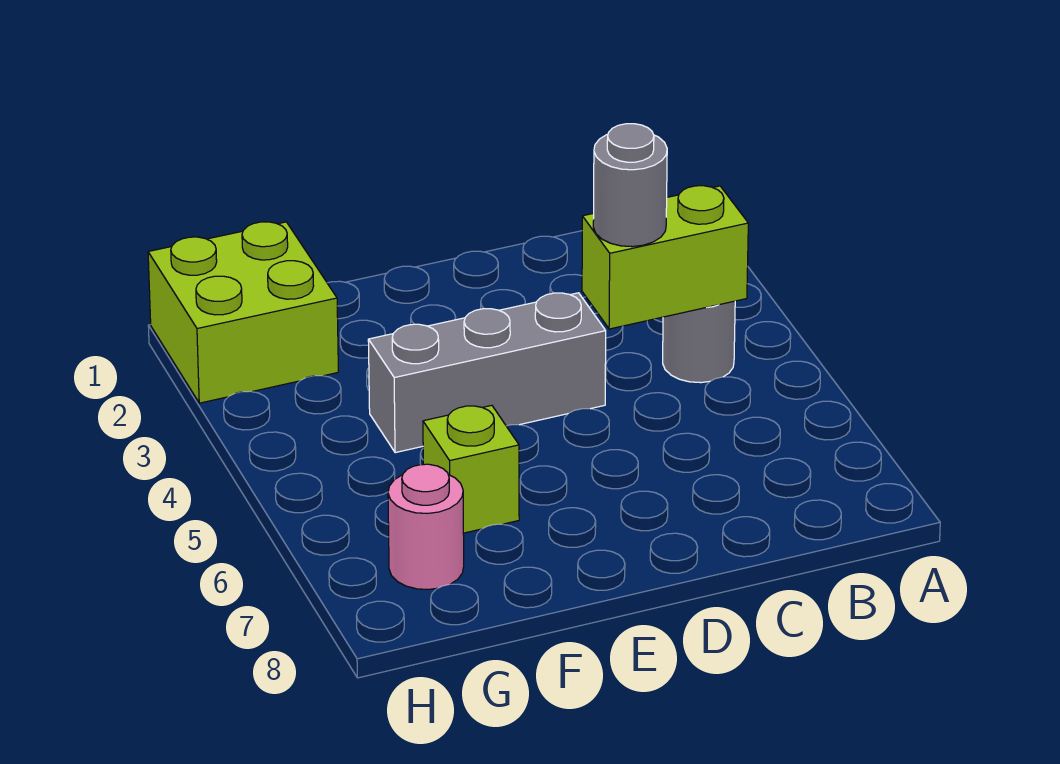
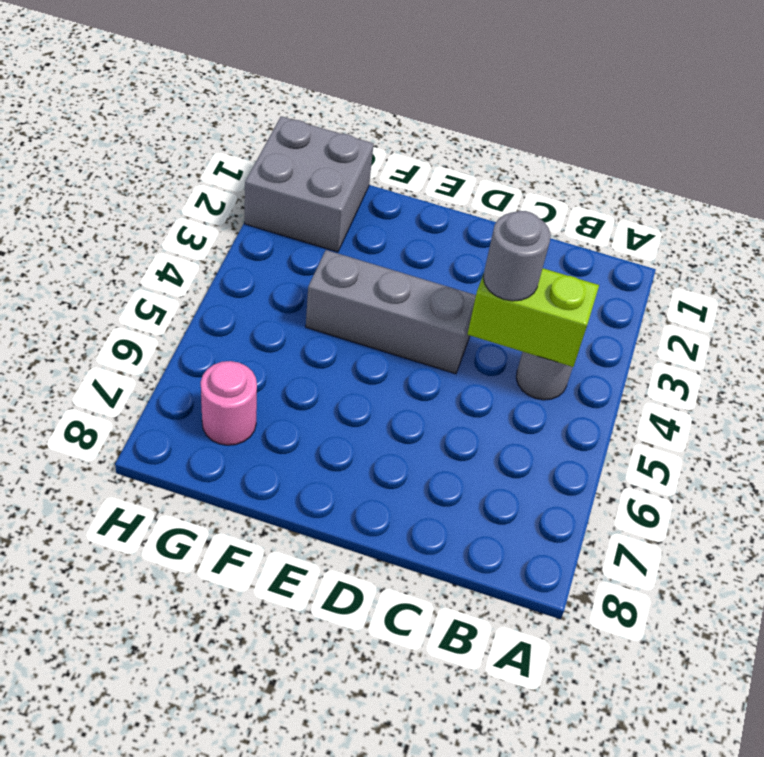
lime 1x1 brick [423,405,519,533] -> none
lime 2x2 brick [148,222,338,403] -> grey 2x2 brick [245,116,374,252]

